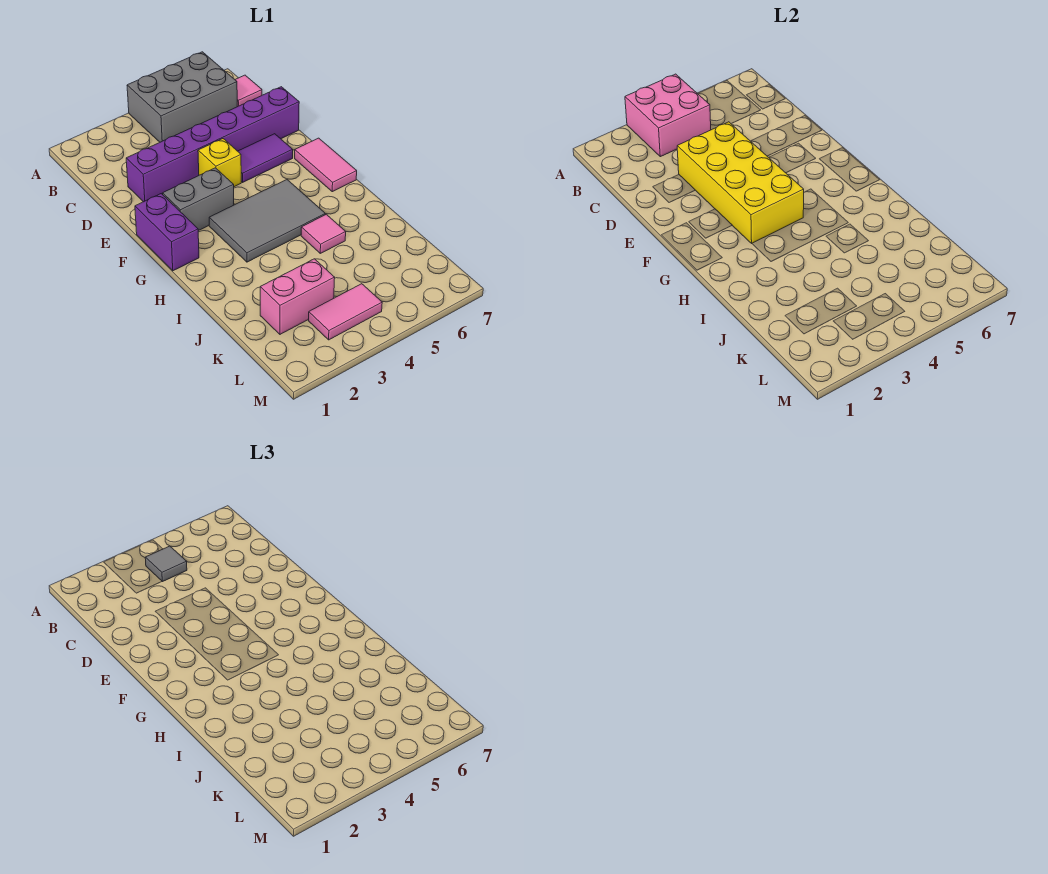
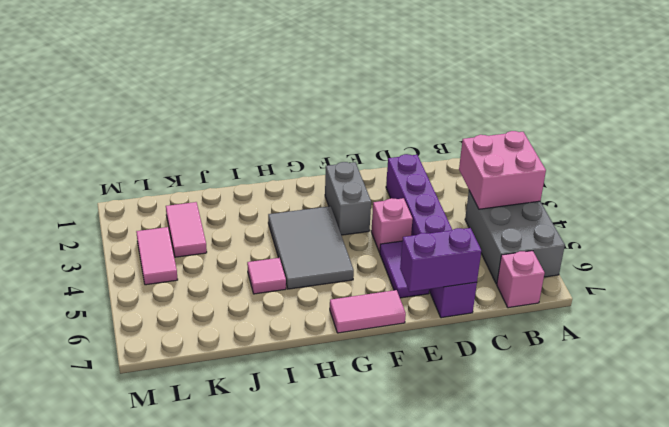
grey 1x1 tile [145,546,187,582] -> none
pink 1x1 tile [235,75,262,107] -> pink 1x1 brick [497,251,545,308]
yellow 2x4 brick [677,122,804,243] -> none
yellow 1x1 brick [198,139,241,187] -> pink 1x1 brick [371,198,413,253]
purple 1x2 brick [135,194,199,271] -> purple 1x2 brick moved to [400,228,481,292]
pink 1x2 brick [260,259,335,334] -> pink 1x2 tile [166,202,207,257]

